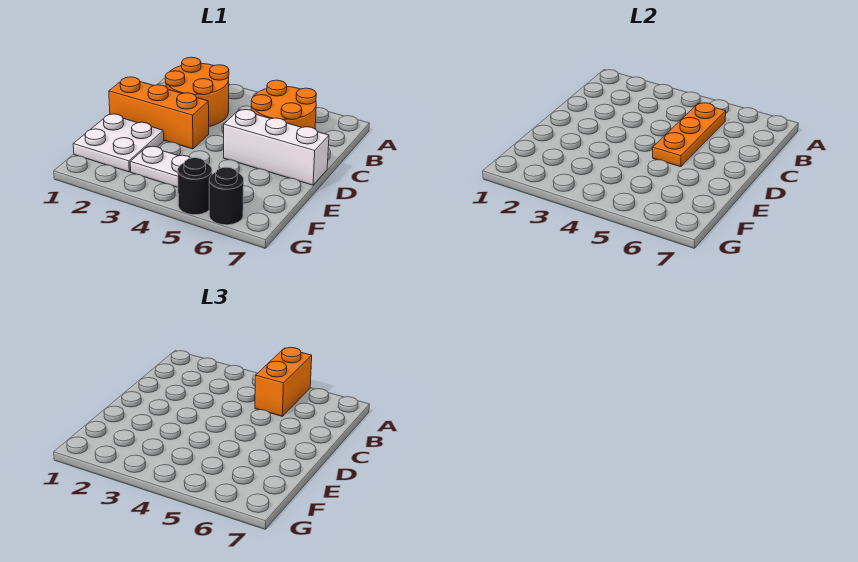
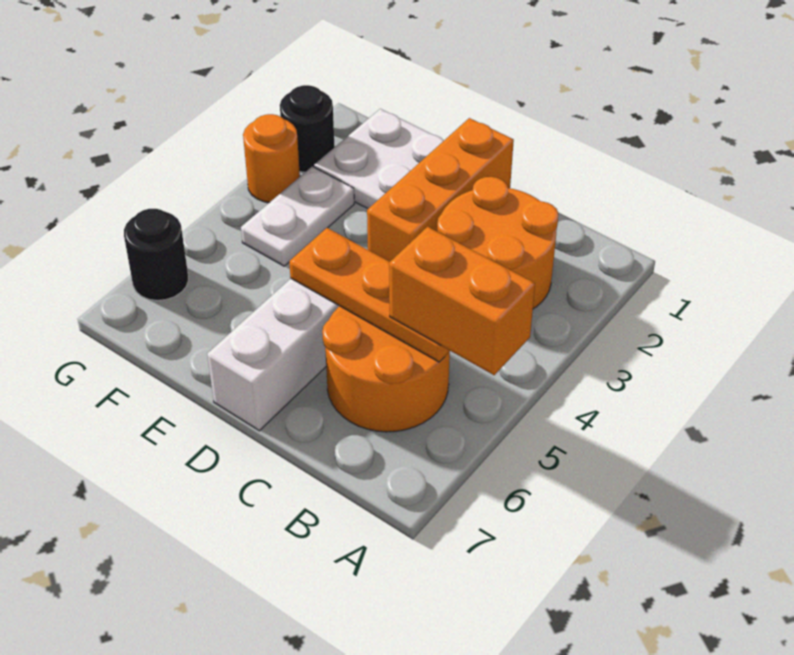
none -> orange 1x1 round brick [243,114,300,202]
black 1x1 round brick [178,158,212,215] -> black 1x1 round brick moved to [280,85,334,172]

